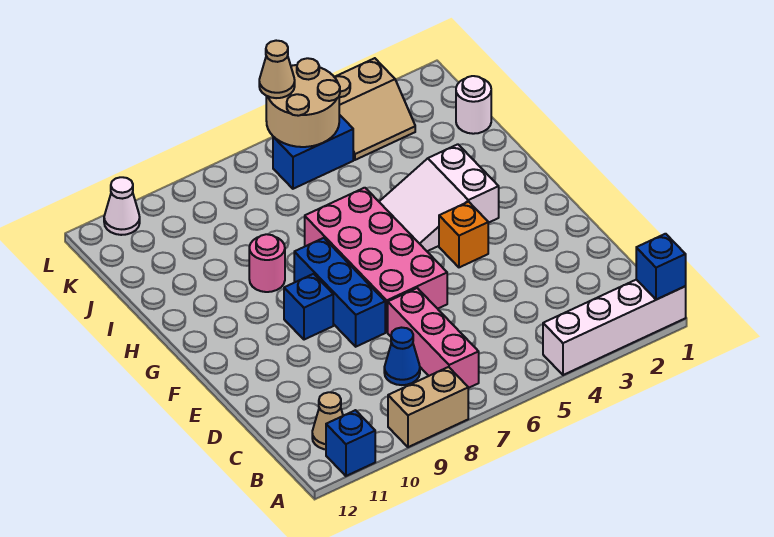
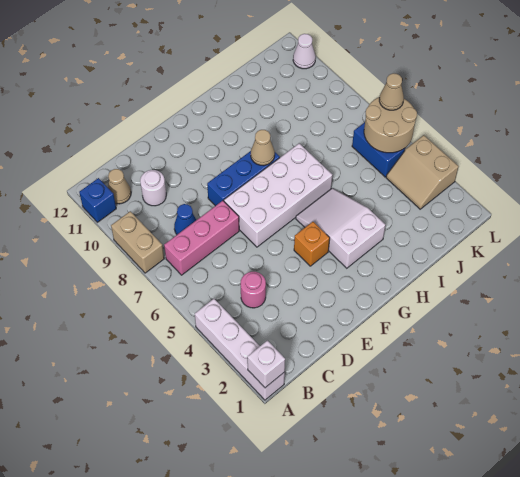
blue 1x1 brick [636,234,686,300] -> white 1x1 brick [247,340,285,388]
pink 2x4 brick [305,188,447,332] -> white 2x4 brick [224,143,332,247]
blue 1x1 brick [284,274,333,340] -> none
none -> tan 1x1 cone [251,130,275,166]
pink 1x1 round brick [249,234,285,292] -> pink 1x1 round brick moved to [241,272,266,308]
white 1x1 round brick [456,76,491,134] -> white 1x1 round brick moved to [140,170,166,206]

